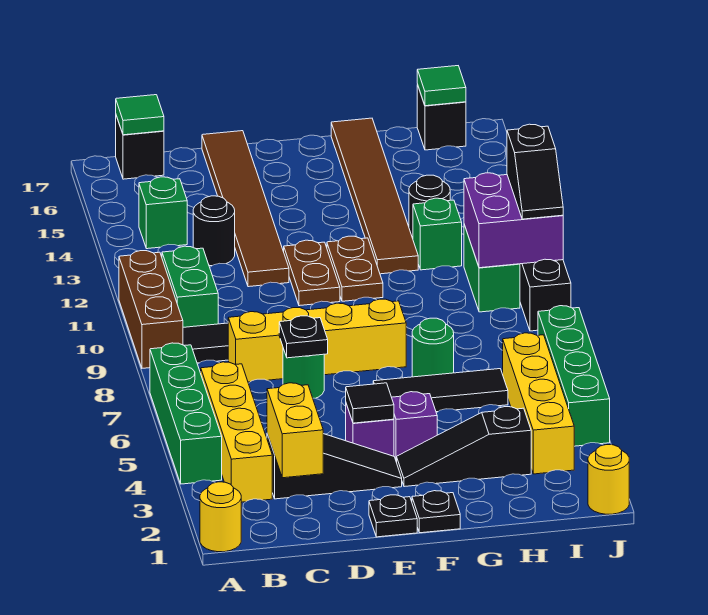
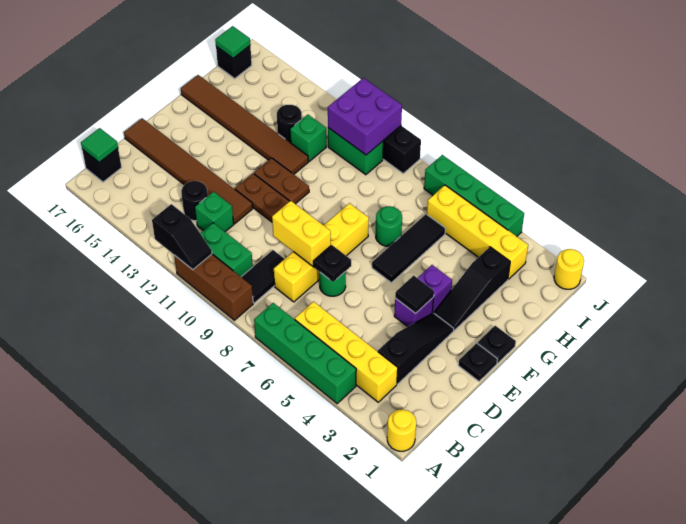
green 1x1 brick [139,177,187,249] -> green 1x1 brick moved to [195,192,234,232]
yellow 1x2 brick [267,383,323,478] -> yellow 1x2 brick moved to [272,201,331,266]
black 1x2 slope [507,124,563,219] -> black 1x2 slope moved to [152,204,212,270]

